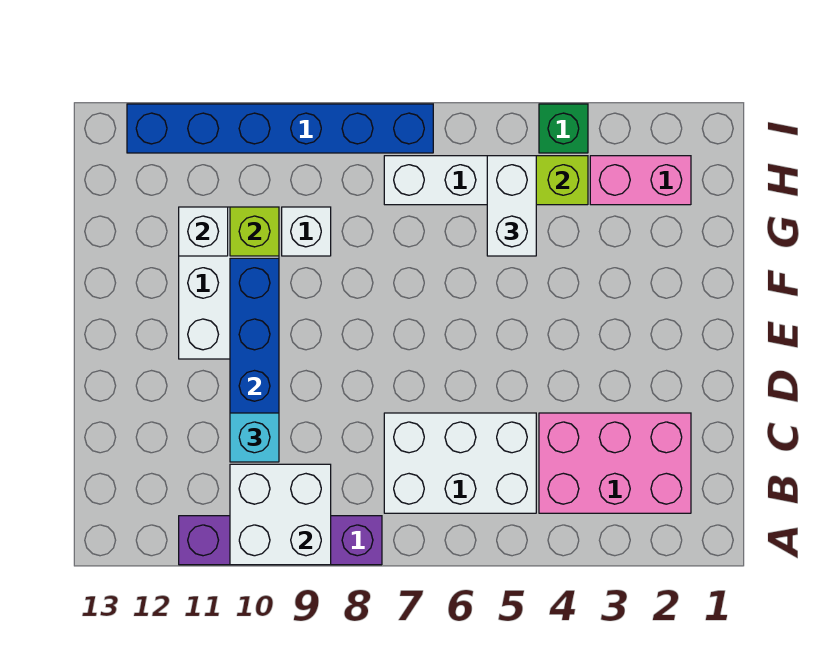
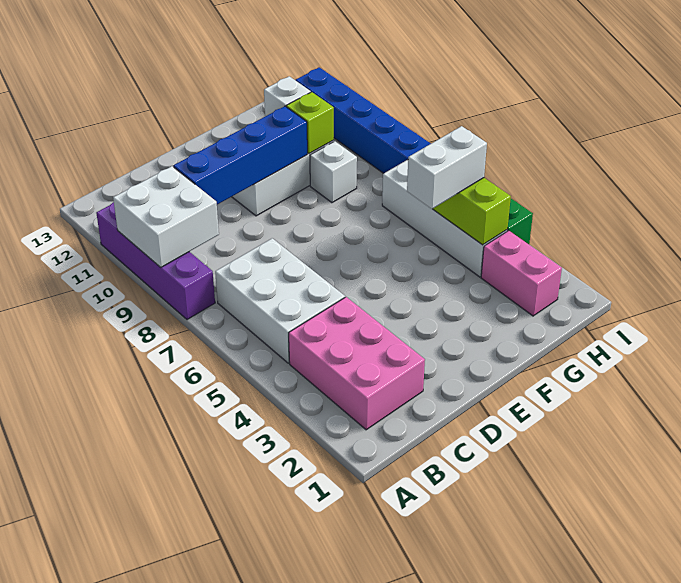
cyan 1x1 brick [230,413,279,462] -> none

